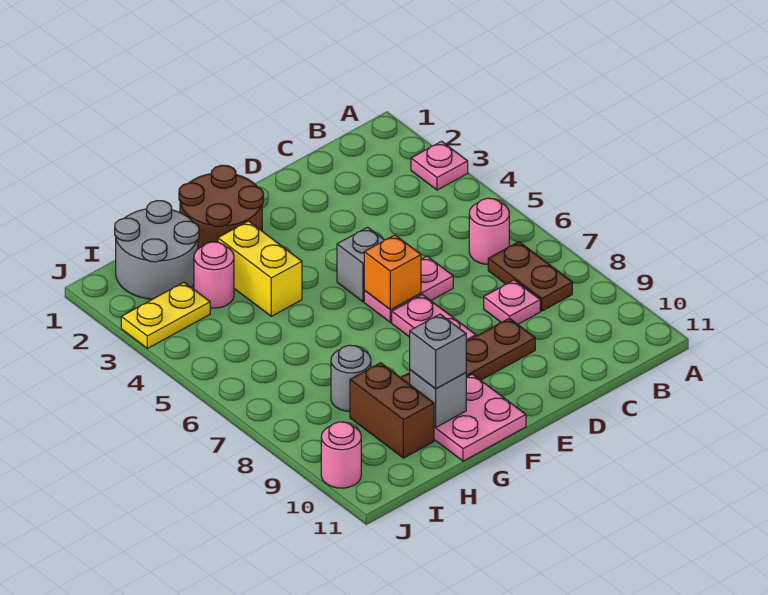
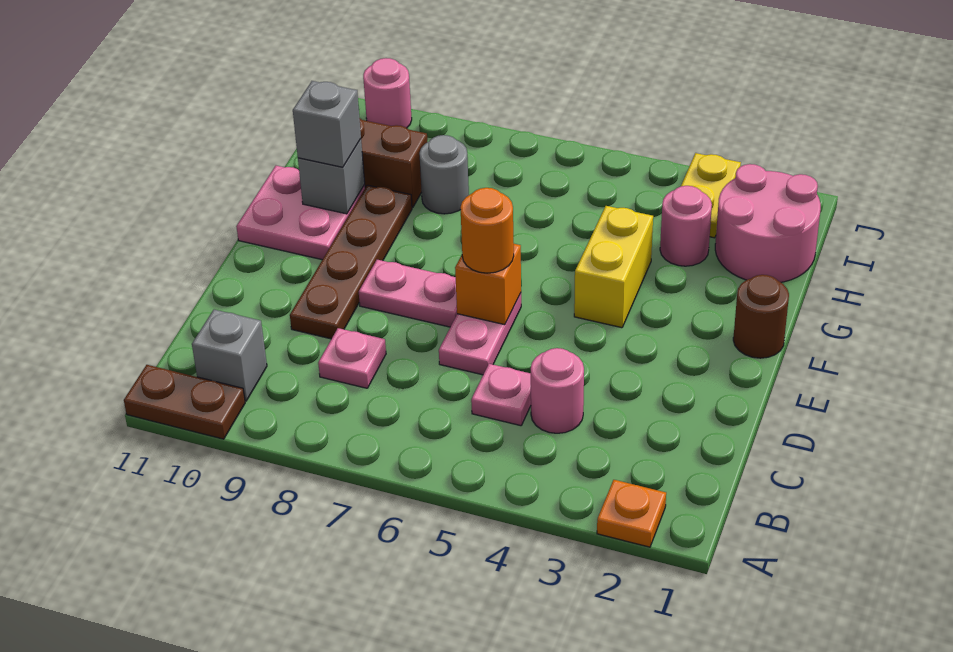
none -> orange 1x1 plate [597,480,666,547]
pink 1x1 plate [411,141,468,190] -> pink 1x1 plate moved to [471,364,531,426]
pink 1x1 round brick [469,198,509,264] -> pink 1x1 round brick moved to [531,348,584,433]
brown 1x2 plate [488,242,572,311] -> brown 1x2 plate moved to [124,365,245,439]
grey 1x1 brick [337,227,384,302] -> grey 1x1 brick moved to [192,310,267,401]
none -> orange 1x1 round brick [461,188,514,273]
brown 2x2 round brick [179,165,264,249] -> brown 1x1 round brick [733,275,789,358]
yellow 1x2 brick [218,221,302,316] -> yellow 1x2 brick turned to [574,206,653,328]
grey 2x2 round brick [115,201,199,299] -> pink 2x2 round brick [715,164,821,282]

